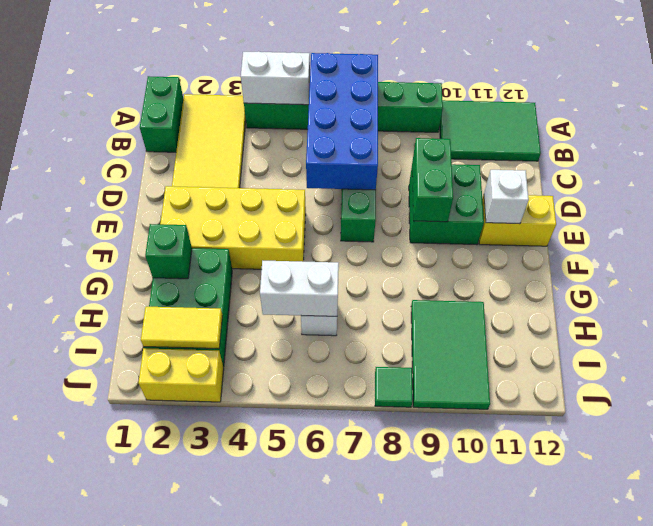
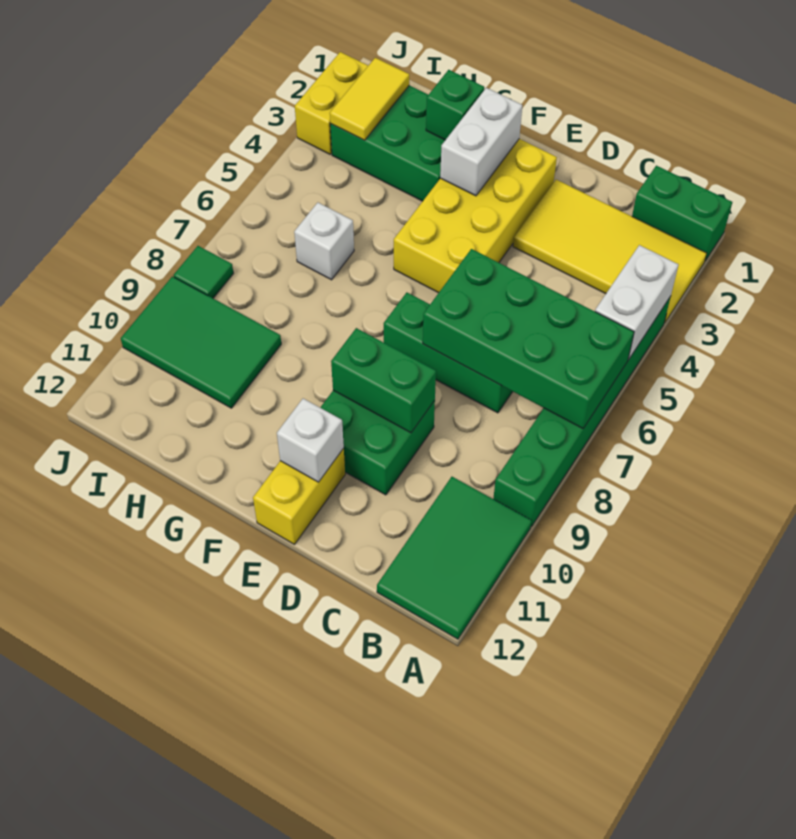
blue 2x4 brick [306,53,378,190] -> green 2x4 brick [423,249,634,428]
white 1x2 brick [260,261,339,316] -> white 1x2 brick moved to [440,88,522,196]

